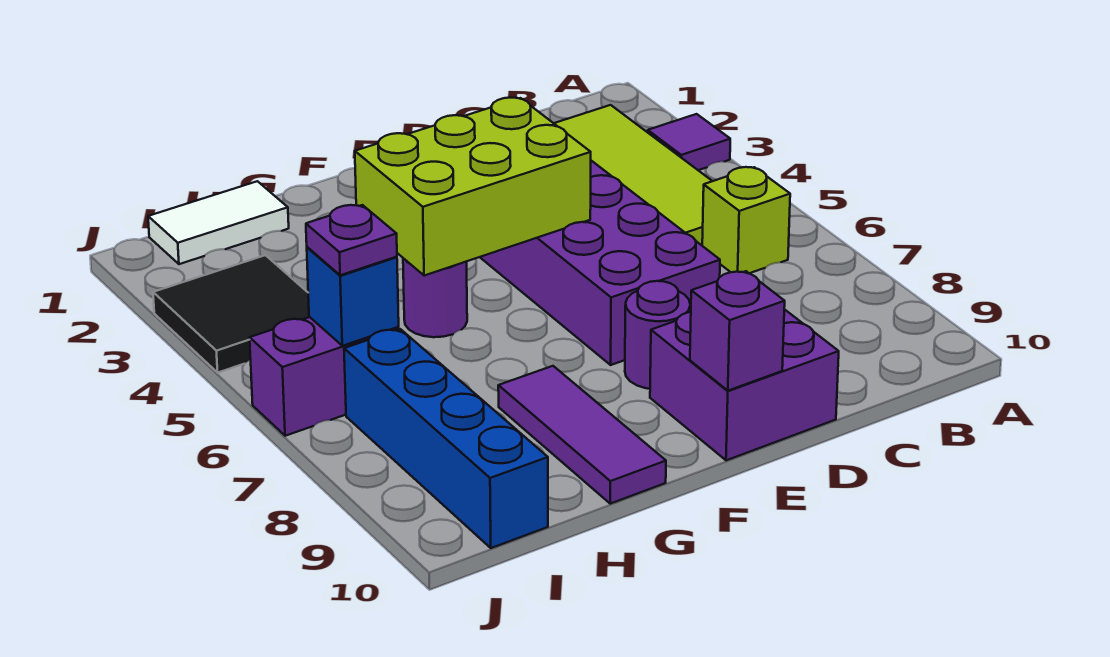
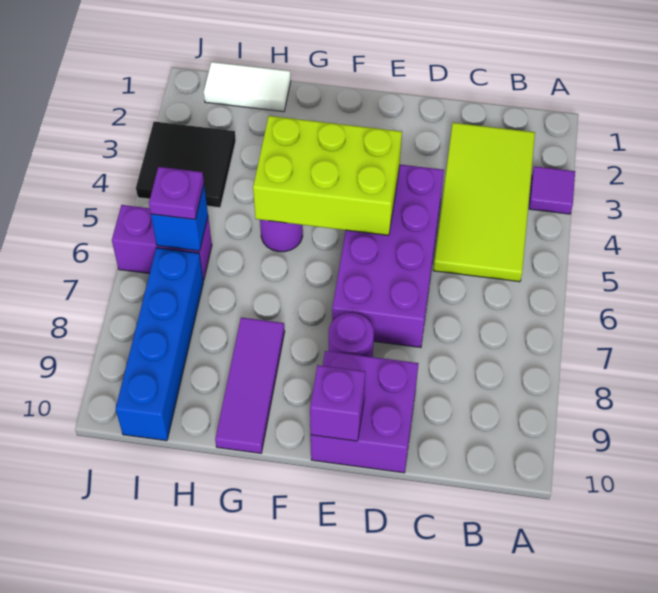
lime 1x1 brick [702,167,790,273] -> none

